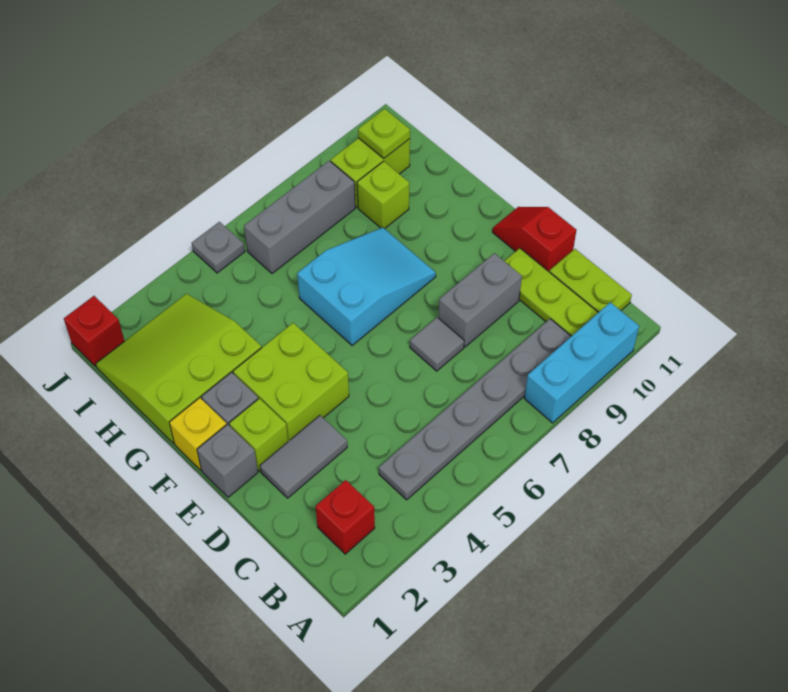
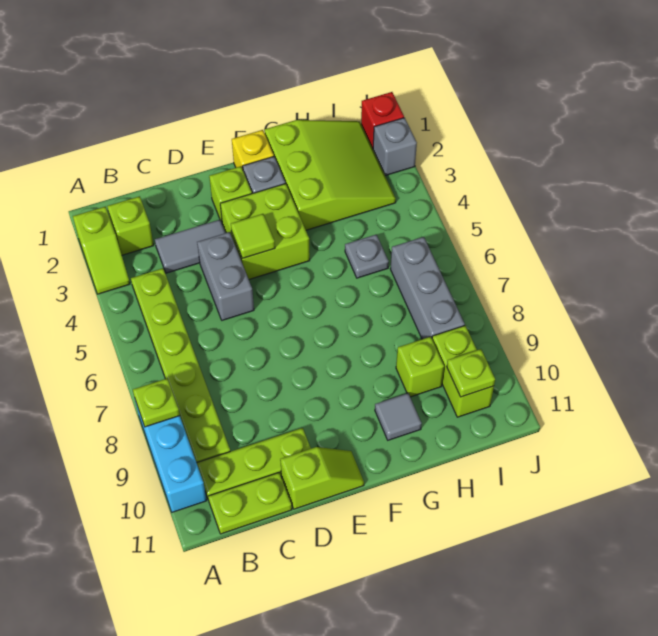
none -> lime 1x2 slope [73,207,130,294]
none -> lime 1x1 plate [133,378,180,427]
red 1x1 brick [316,480,375,554] -> lime 1x1 brick [107,196,154,255]
grey 1x6 plate [379,319,571,500] -> lime 1x6 plate [131,268,230,463]
grey 1x2 tile [260,415,347,498] -> grey 1x2 tile turned to [155,220,225,273]
grey 1x1 tile [410,317,464,371] -> grey 1x1 tile moved to [375,393,422,440]
grey 1x2 brick [438,253,522,347] -> grey 1x2 brick moved to [197,232,254,320]
red 1x2 slope [493,207,576,271] -> lime 1x2 slope [280,447,364,509]
grey 1x1 brick [197,424,258,497] -> grey 1x1 brick moved to [373,118,417,176]
none -> lime 1x1 tile [231,214,275,258]
cyan 2x3 slope [297,227,436,346] -> none
grey 1x1 plate [192,222,245,273] -> grey 1x1 plate moved to [345,235,389,278]

